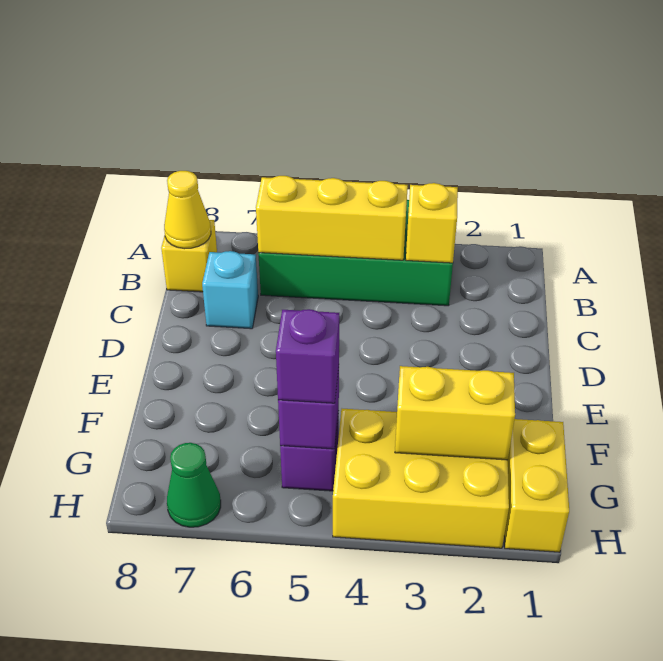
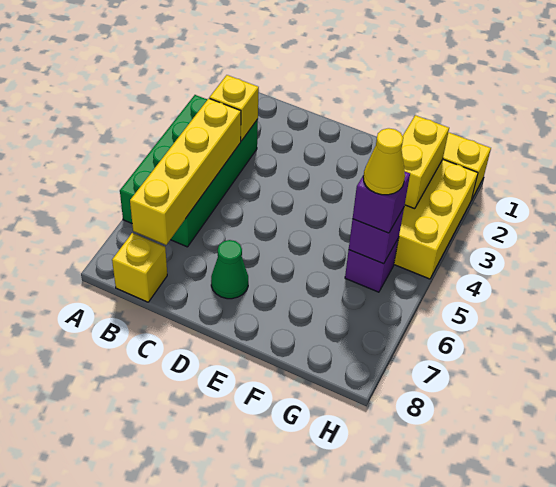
yellow 1x3 brick [256,176,408,260] -> yellow 1x4 brick [130,98,241,245]
yellow 1x1 cone [164,171,211,249] -> yellow 1x1 cone moved to [363,128,405,195]
cyan 1x1 brick [202,251,258,329] -> none
green 1x1 cone [167,443,221,527] -> green 1x1 cone moved to [211,240,248,299]

